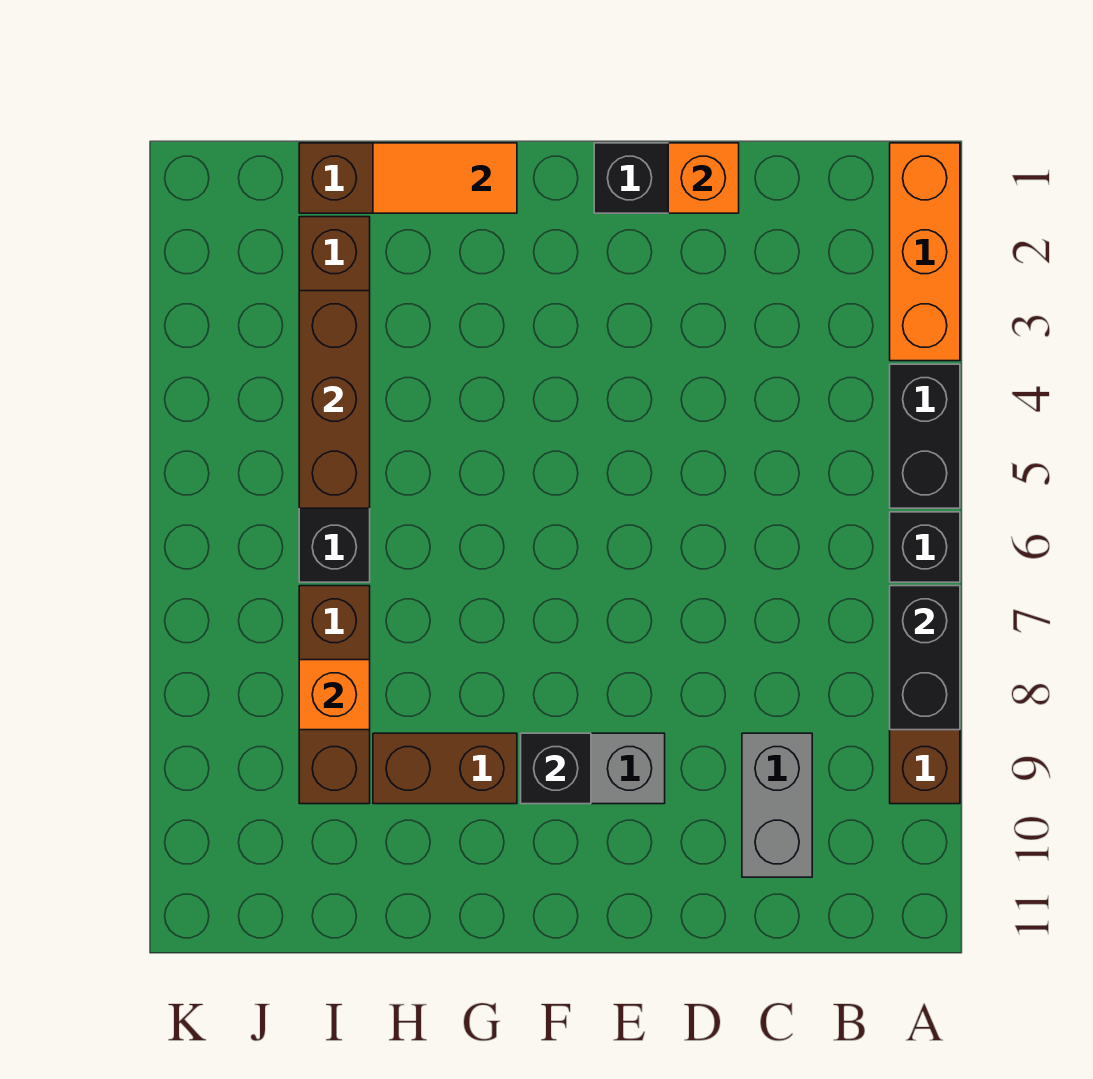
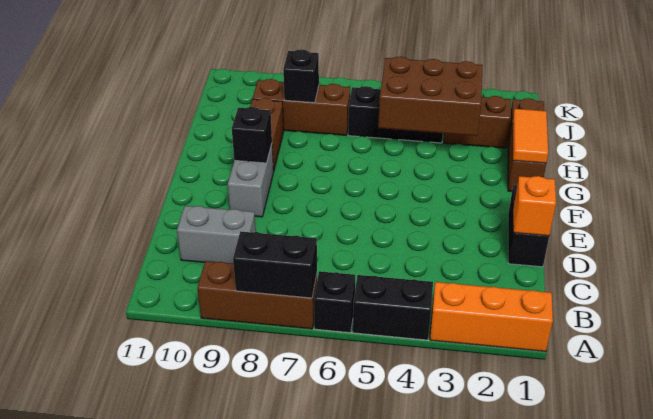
brown 1x3 brick [299,291,370,508] -> brown 2x3 brick [378,57,483,136]
orange 1x1 brick [299,660,370,730] -> black 1x1 brick [283,49,319,103]

